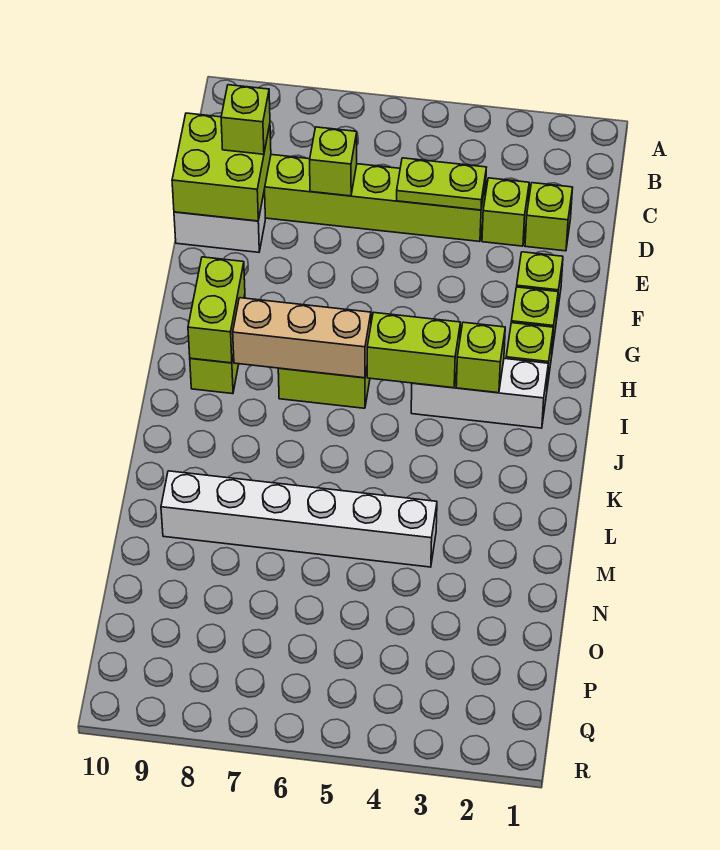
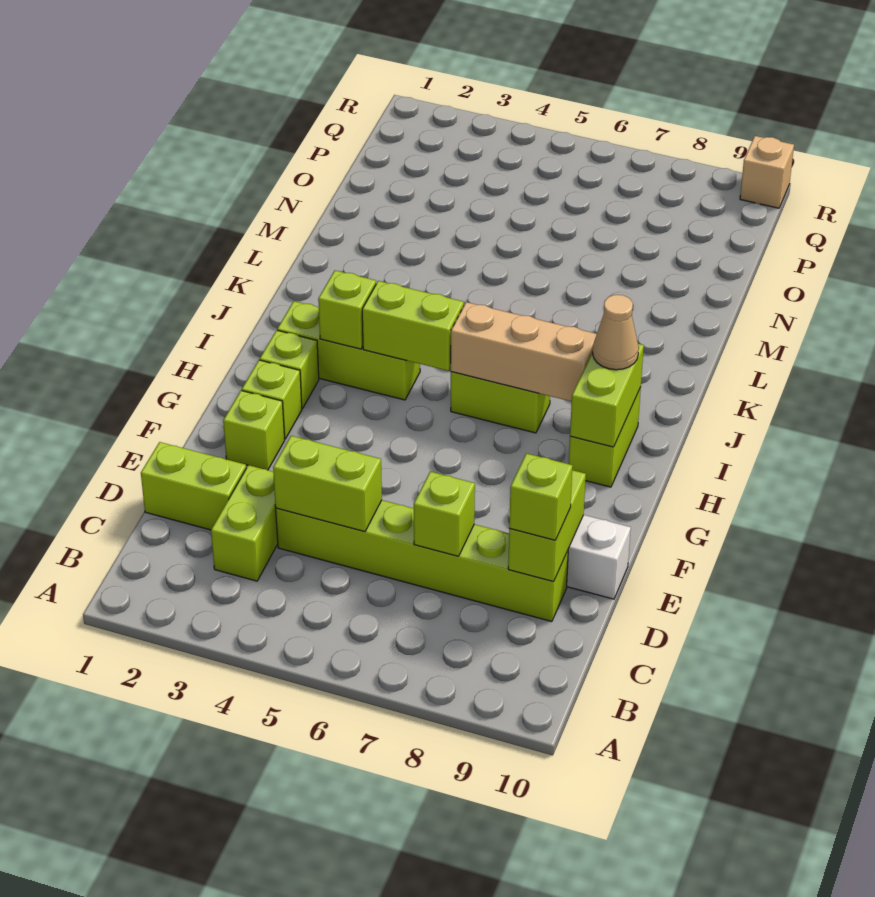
lime 1x1 brick [525,183,573,251] -> lime 1x2 brick [141,442,246,530]
lime 1x1 brick [482,178,529,246] -> lime 1x2 brick [211,465,278,581]
lime 1x2 plate [397,158,486,210] -> lime 1x2 brick [273,436,382,532]
lime 2x2 brick [172,113,271,221] -> lime 1x2 brick [508,470,586,582]
white 1x3 brick [411,358,548,428] -> lime 1x3 brick [277,301,420,400]
none -> tan 1x1 cone [593,295,639,370]
white 1x6 brick [161,471,437,567] -> none
none -> tan 1x1 brick [740,136,794,208]

